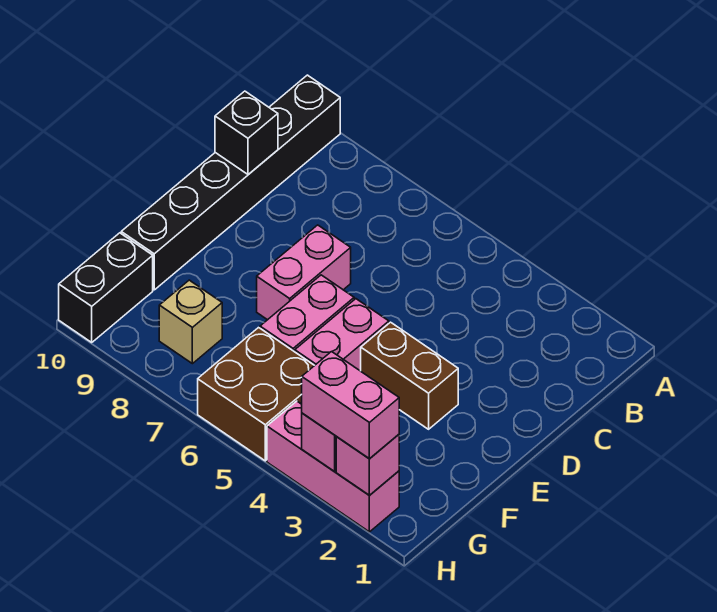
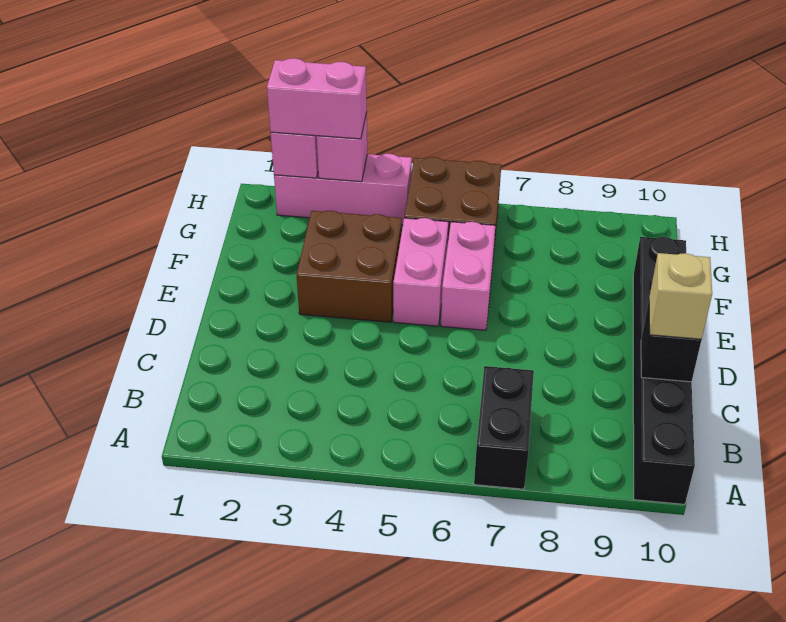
pink 1x2 brick [257,225,351,320] -> none
brown 1x2 brick [361,322,458,429] -> brown 2x2 brick [297,211,402,322]
tan 1x1 brick [159,280,222,364] -> tan 1x1 brick moved to [649,253,712,339]
black 1x2 brick [59,233,153,342] -> black 1x2 brick moved to [474,366,534,489]

